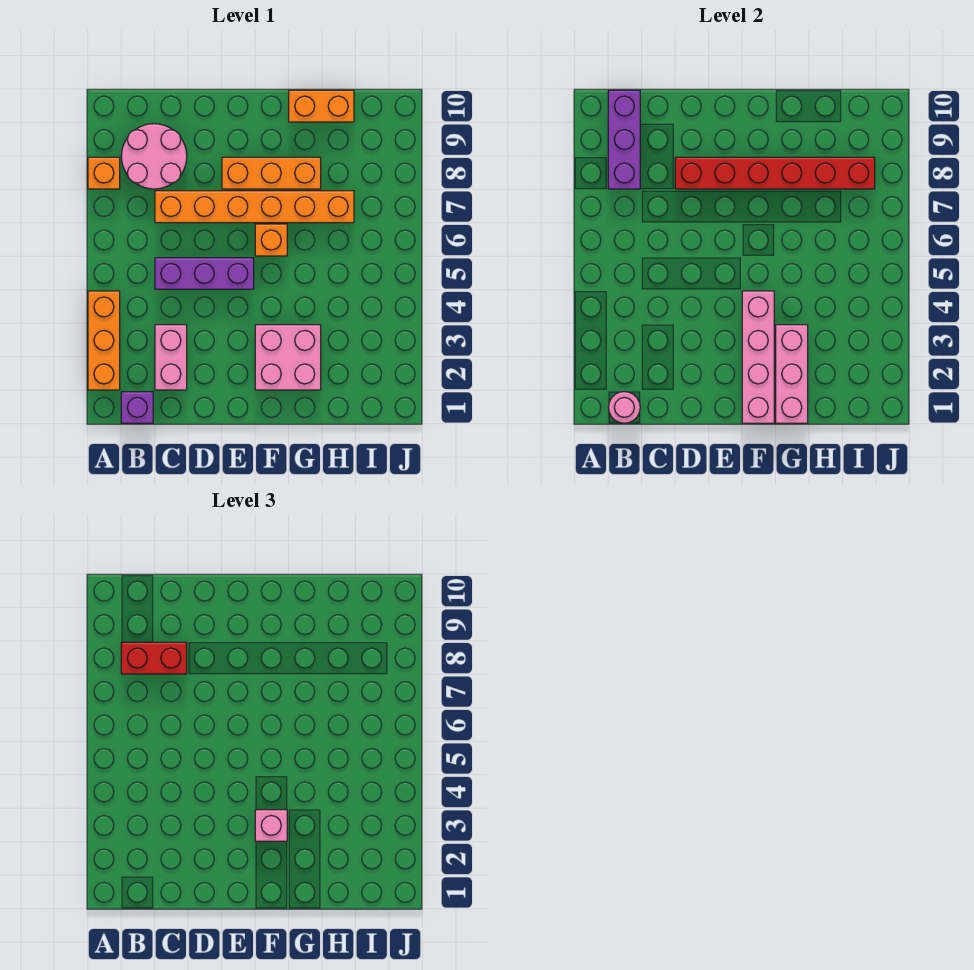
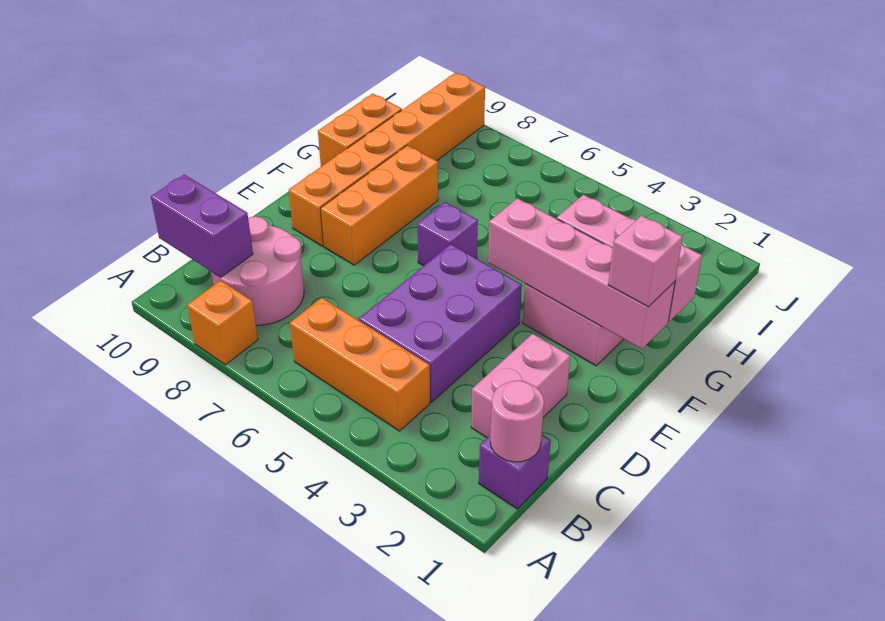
orange 1x3 brick [88,291,120,390] -> orange 1x3 brick moved to [290,298,430,431]
purple 1x3 brick [608,90,640,189] -> purple 1x2 brick [151,175,253,277]
red 1x2 brick [121,642,187,674] -> none
pink 1x2 brick [155,325,187,390] -> pink 1x2 brick turned to [471,334,571,438]
purple 1x3 brick [155,258,254,289] -> purple 2x3 brick [359,244,522,402]
orange 1x6 brick [155,191,354,223] -> orange 1x6 brick moved to [289,73,485,246]
red 1x6 brick [675,157,875,189] -> none
pink 1x1 brick [255,810,287,841] -> pink 1x1 brick moved to [608,216,683,307]
orange 1x1 brick [255,224,287,256] -> purple 1x1 brick [417,202,478,266]

